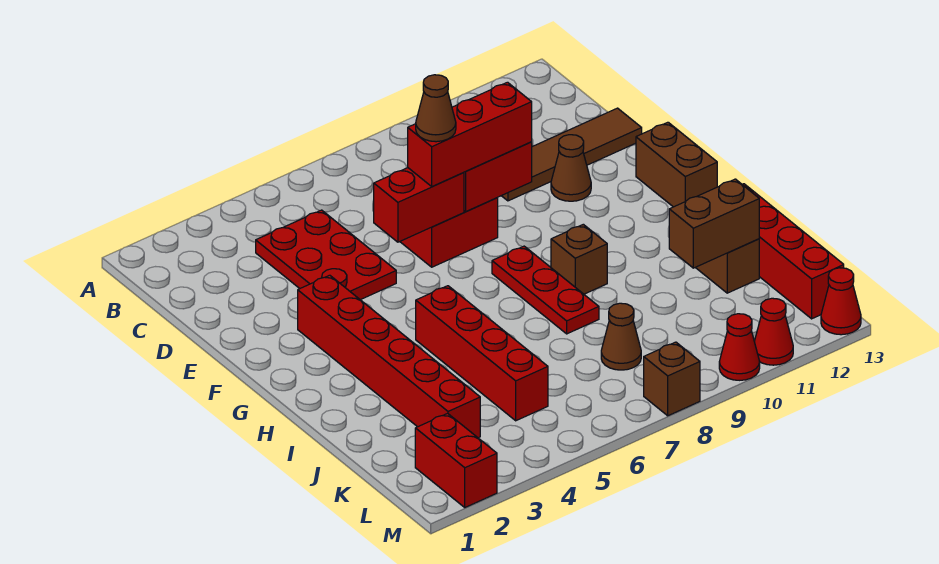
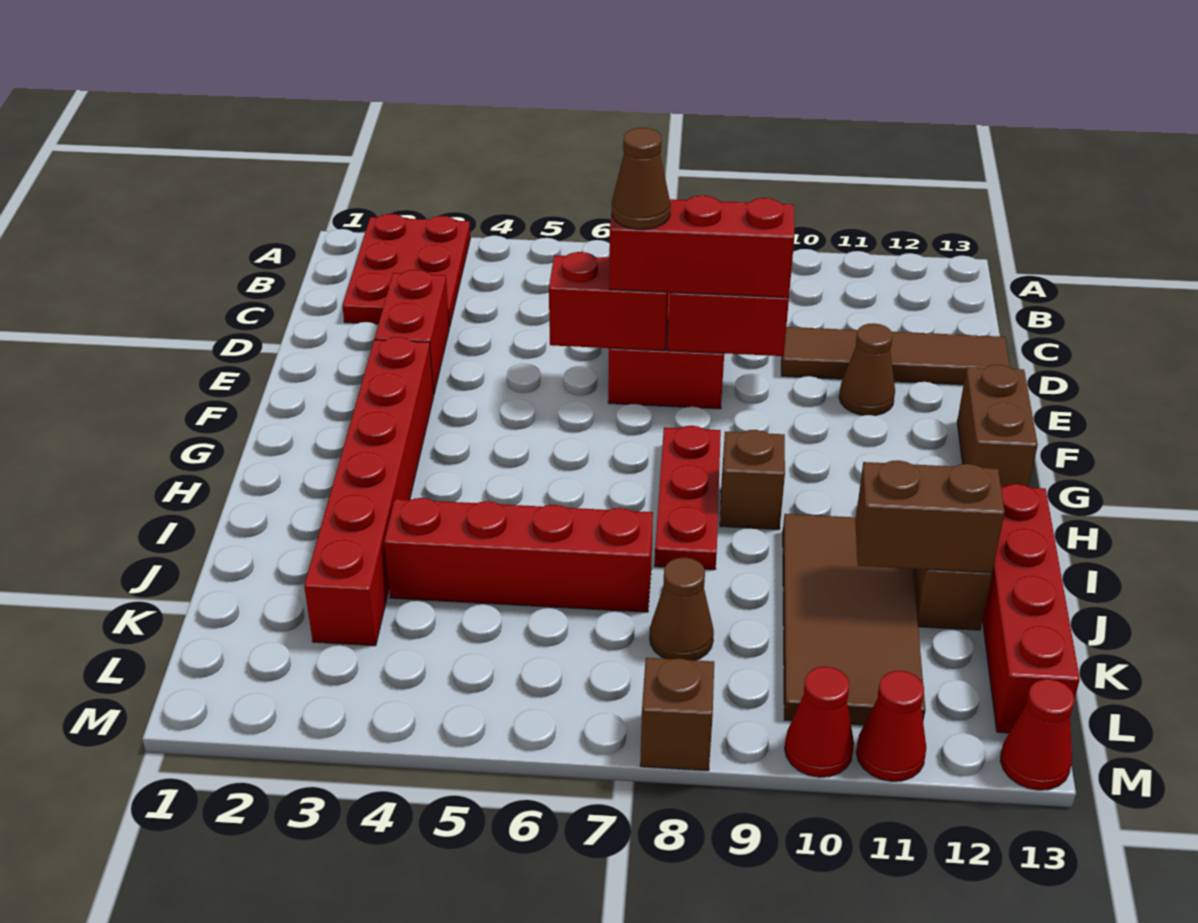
red 2x3 plate [256,210,396,300] -> red 2x3 plate moved to [342,214,471,327]
red 1x4 brick [416,286,548,421] -> red 1x4 brick turned to [384,498,653,612]
none -> brown 2x4 tile [783,514,926,725]
red 1x2 brick [415,413,497,507] -> red 1x2 brick moved to [375,270,449,394]

